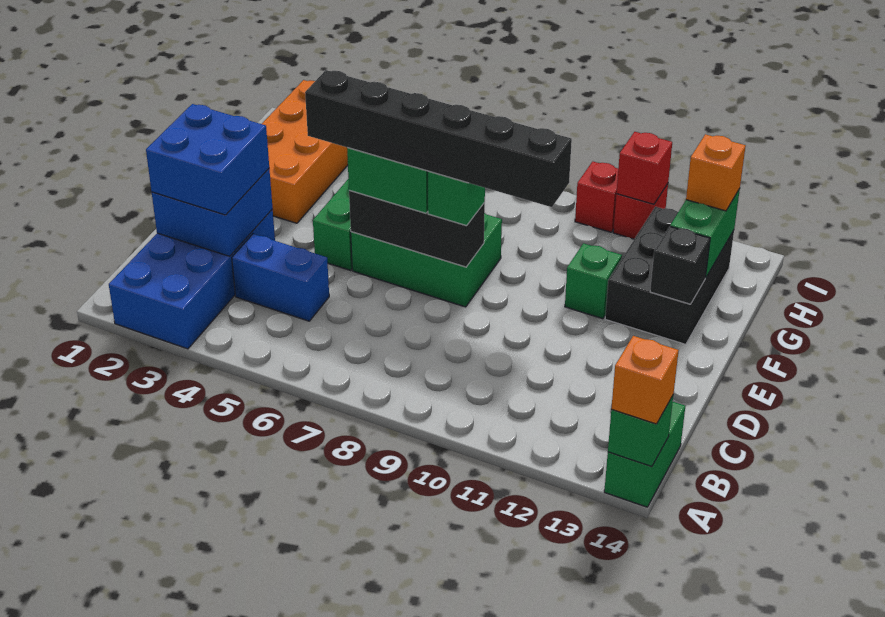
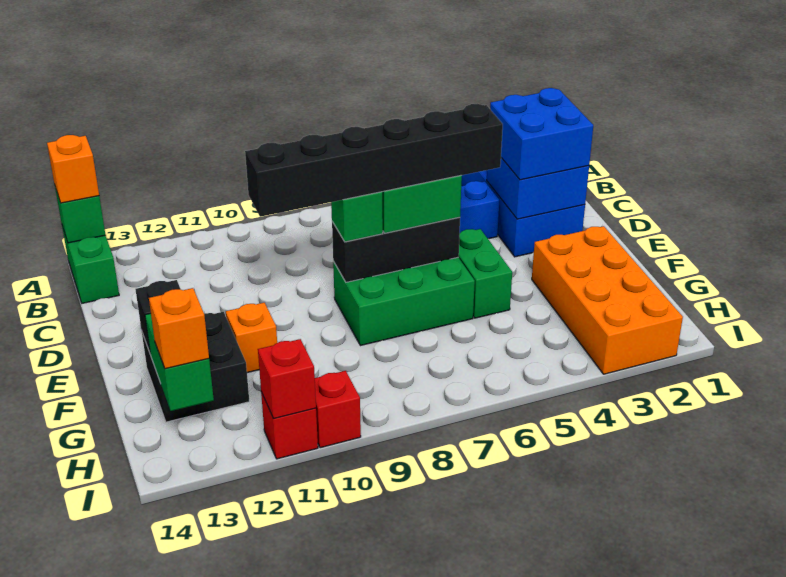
green 1x1 brick [565,243,622,319] -> orange 1x1 brick [226,303,277,373]
black 2x3 brick [605,207,734,344] -> black 2x2 brick [142,312,249,422]

